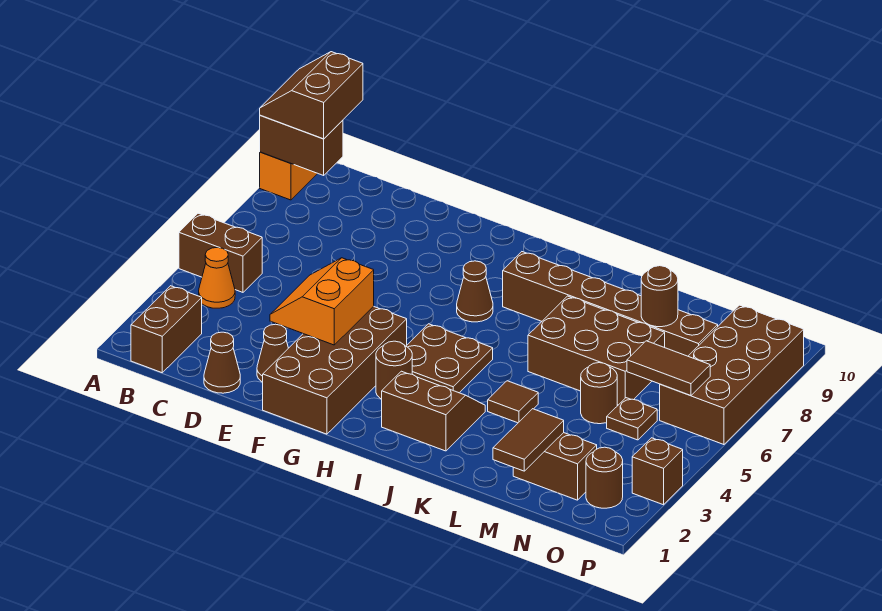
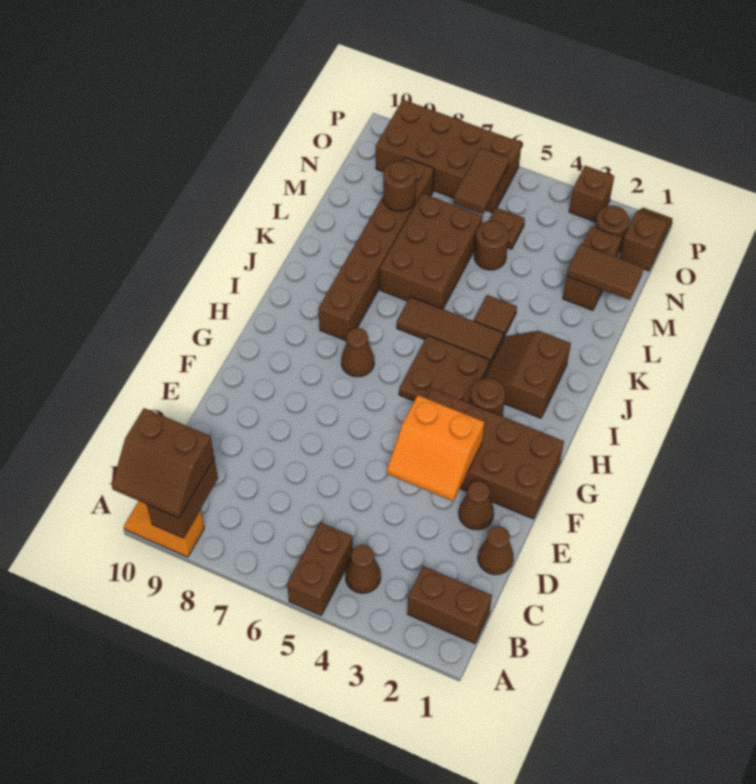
orange 1x1 cone [199,247,235,308] -> brown 1x1 cone [345,545,381,593]
none -> brown 1x3 tile [397,297,503,365]
none -> brown 1x2 slope [620,208,673,271]

